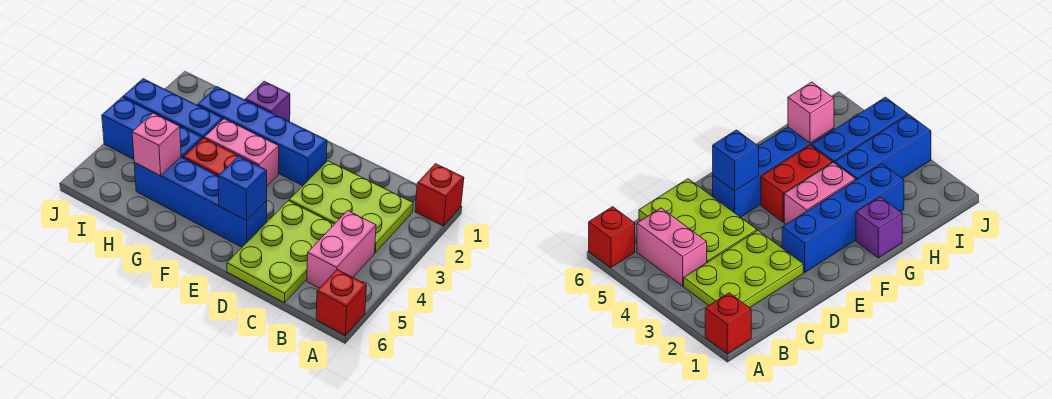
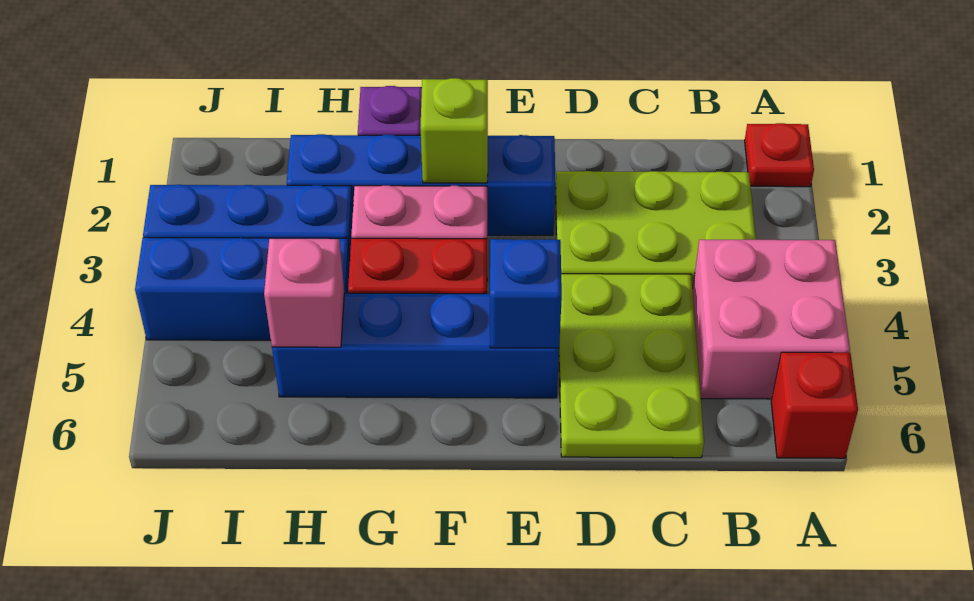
red 1x1 brick [415,164,464,226] -> red 1x1 plate [745,123,814,187]
pink 1x2 brick [307,211,376,288] -> pink 2x2 brick [693,240,850,399]
none -> lime 1x1 brick [420,78,488,183]

